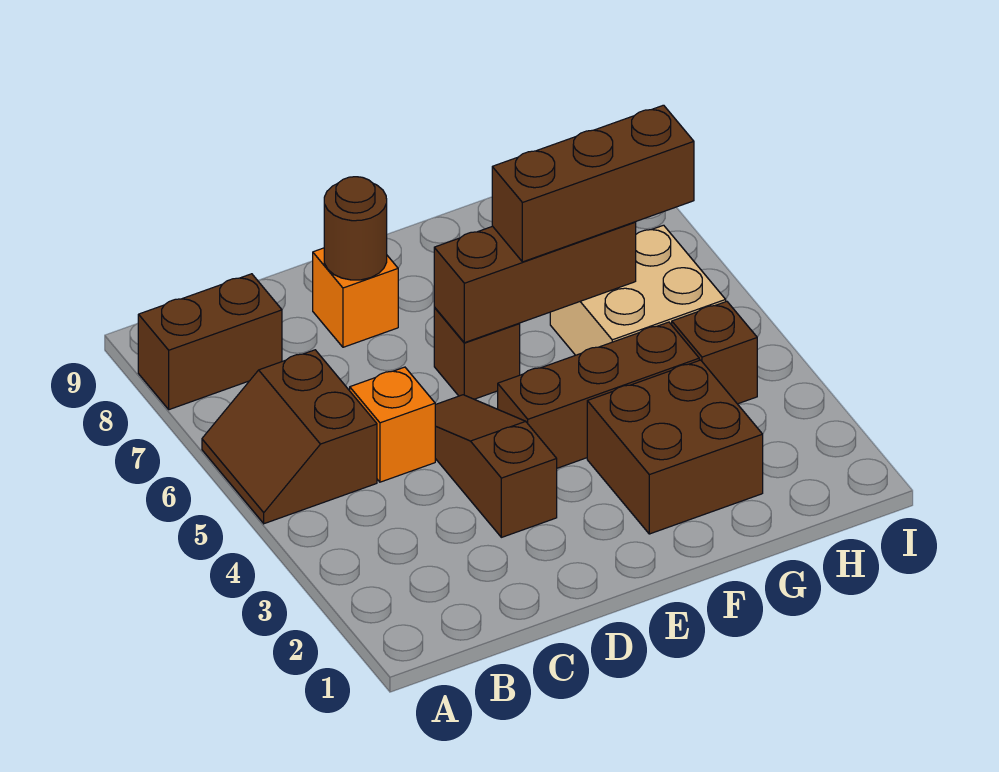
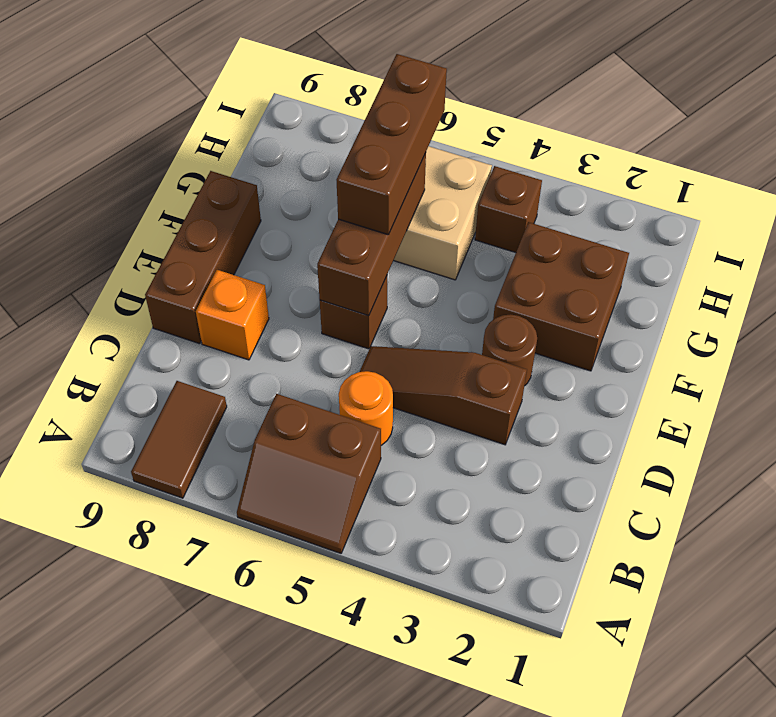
brown 1x2 brick [138,274,282,410] -> brown 1x2 tile [131,381,227,498]
orange 1x1 brick [350,367,435,482] -> orange 1x1 round brick [339,371,393,445]
brown 1x1 round brick [324,177,387,280] -> brown 1x1 round brick moved to [482,314,537,386]
brown 1x3 brick [498,322,699,468] -> brown 1x3 brick moved to [145,171,261,344]

